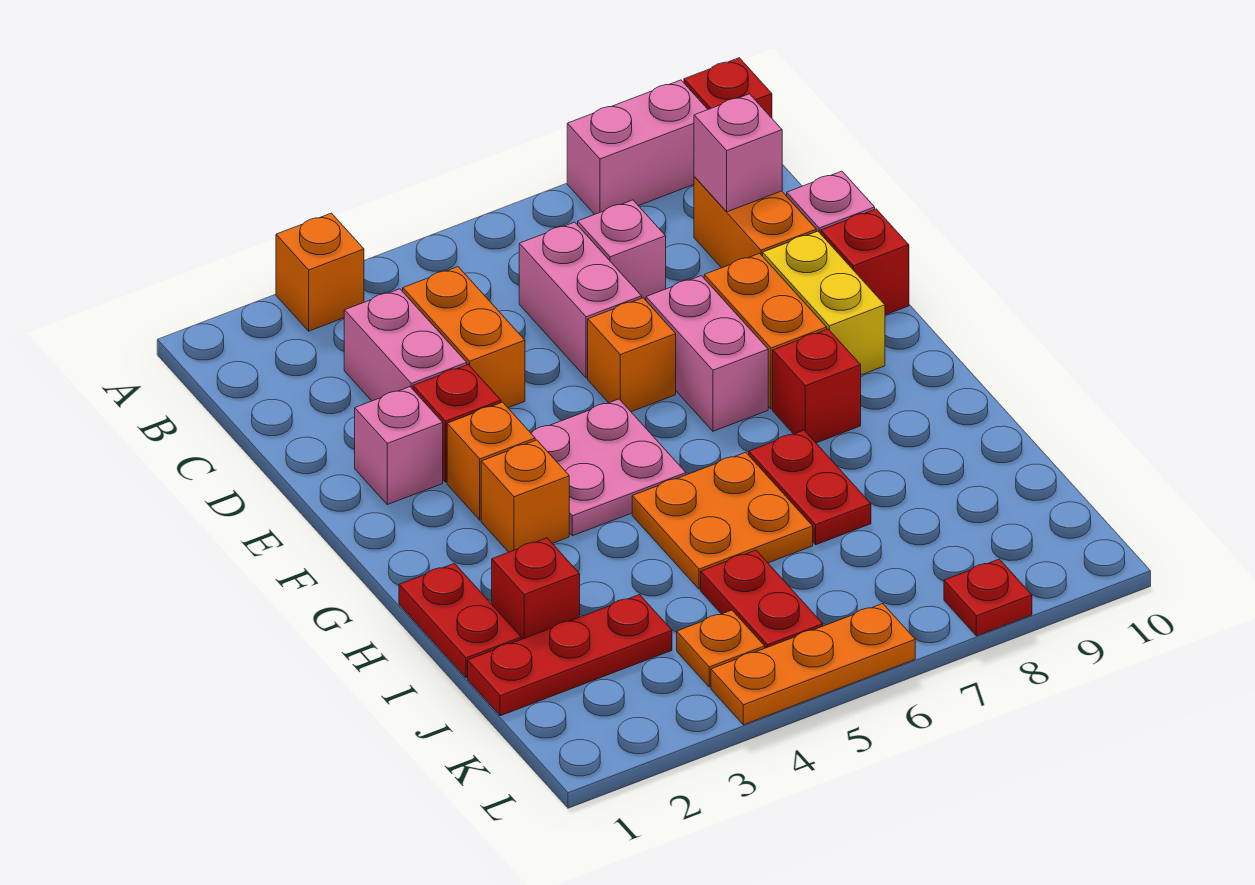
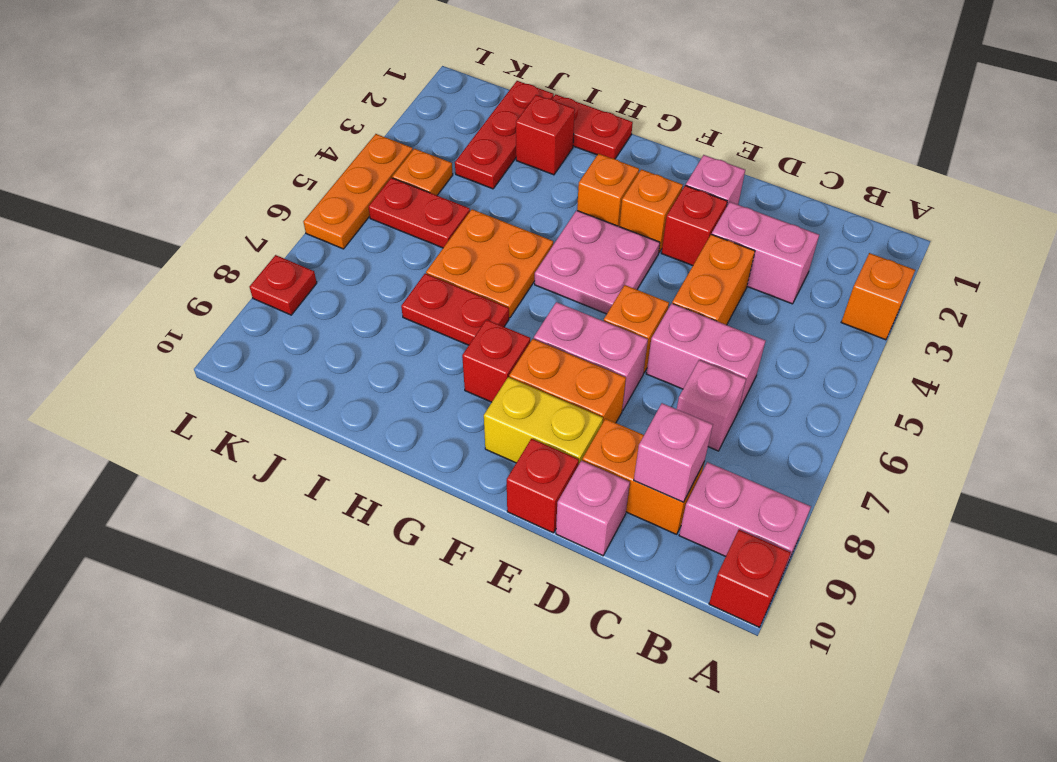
pink 1x2 brick [567,80,708,214] -> pink 1x2 brick turned to [679,462,811,573]
orange 1x2 brick [403,267,525,408] -> orange 1x2 brick turned to [672,234,755,325]

